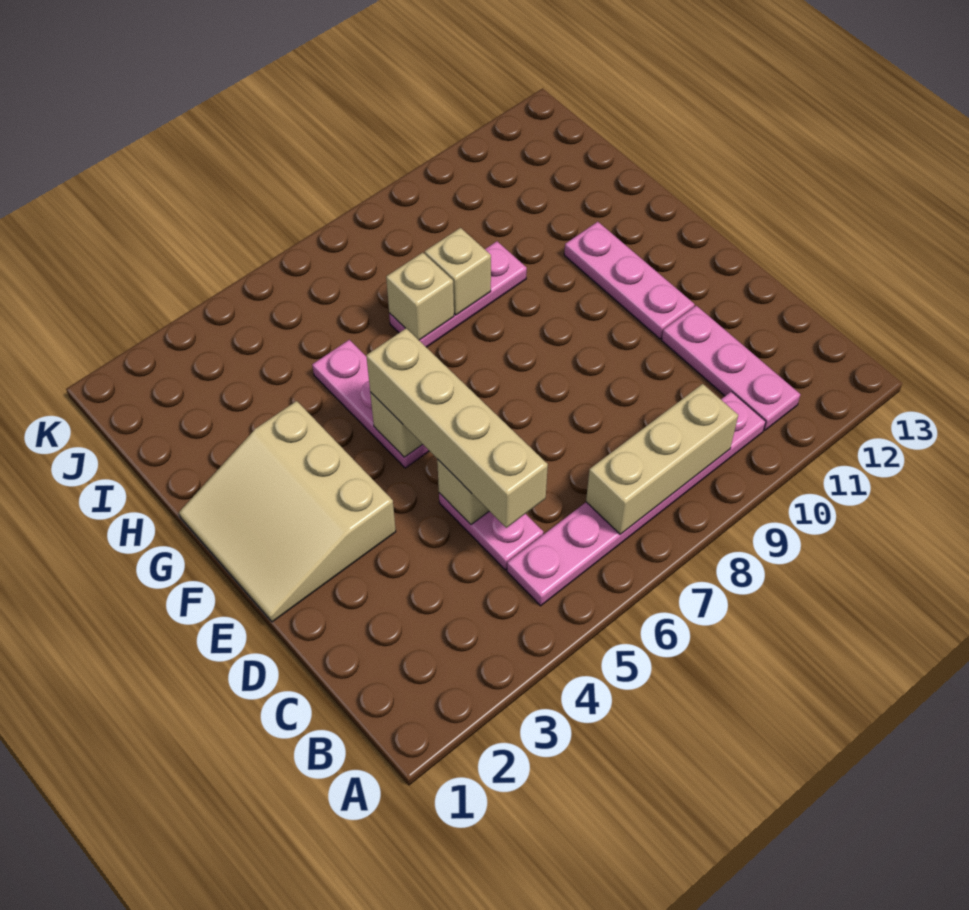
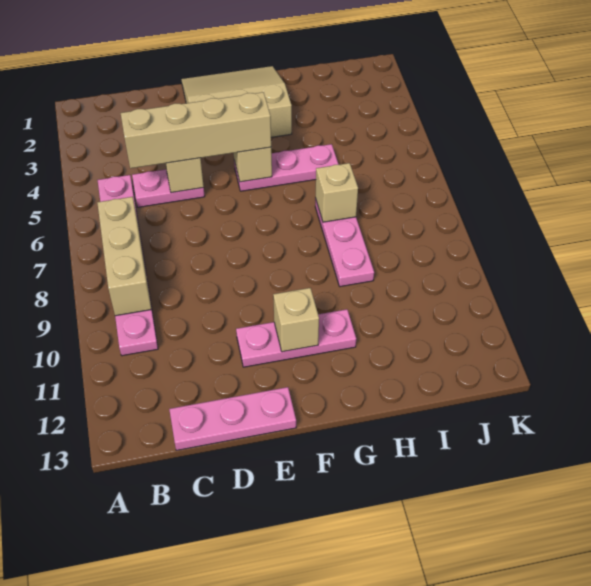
pink 1x3 plate [662,306,800,431] -> pink 1x3 plate moved to [169,387,296,450]
tan 1x1 brick [425,228,491,315] -> tan 1x1 brick moved to [273,288,319,352]

